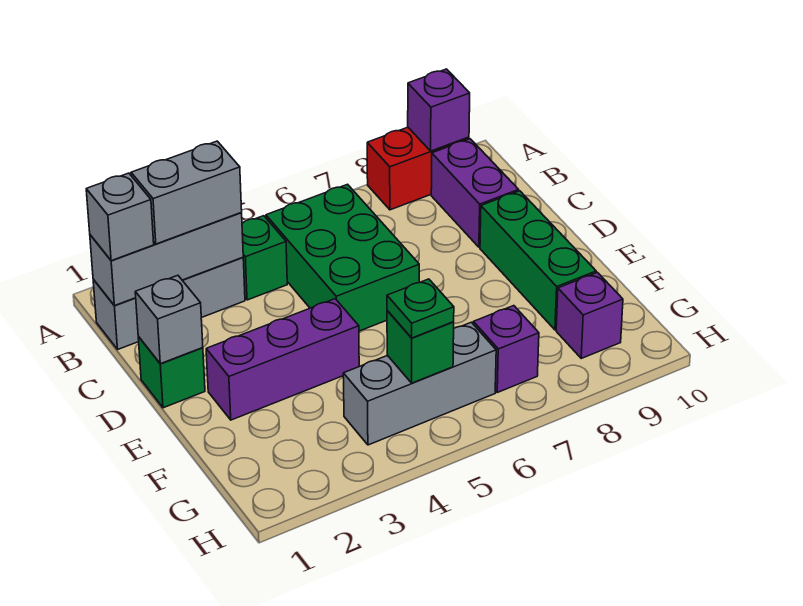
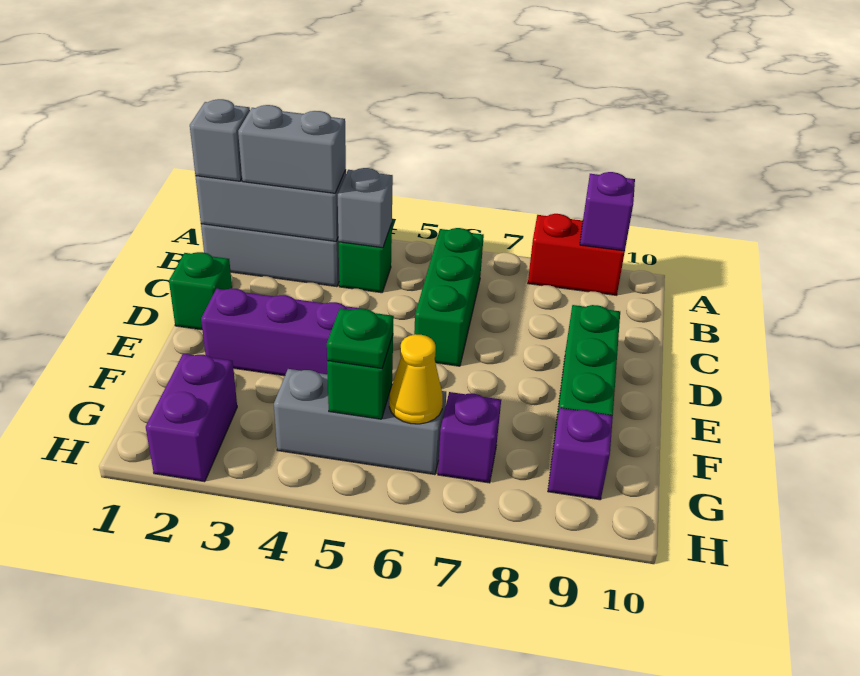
green 2x3 brick [266,184,419,331] -> green 1x3 brick [414,228,484,366]
purple 1x2 brick [431,139,519,247] -> purple 1x2 brick moved to [146,354,237,482]
grey 1x1 brick [135,275,203,364] -> grey 1x1 brick moved to [338,168,393,248]
none -> yellow 1x1 cone [389,334,443,424]

